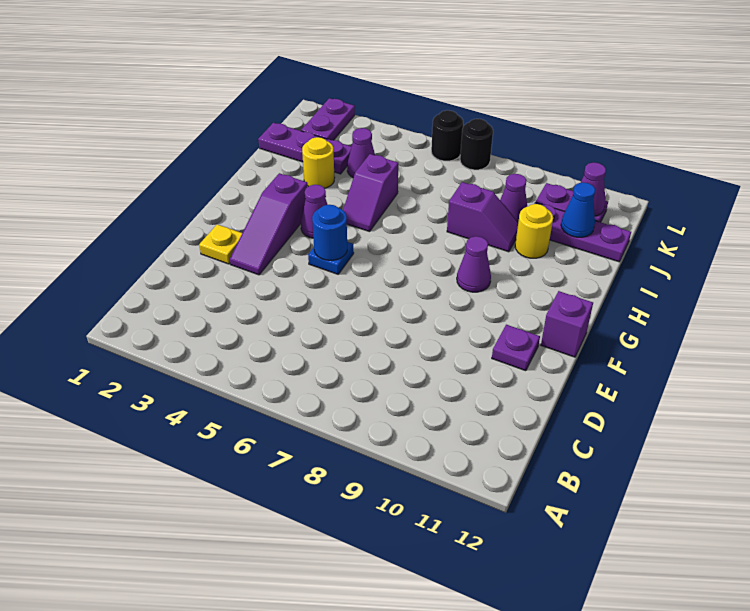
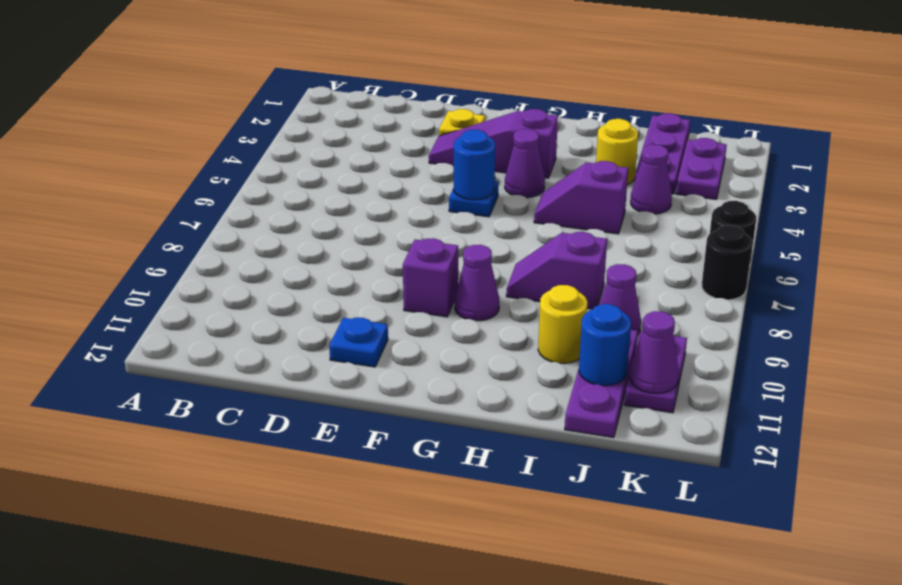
purple 1x1 plate [492,325,540,371] -> blue 1x1 plate [329,318,388,367]
purple 1x1 brick [541,291,593,357] -> purple 1x1 brick moved to [403,238,458,317]
purple 1x2 slope [447,182,518,252] -> purple 1x2 slope turned to [506,232,607,309]
blue 1x1 cone [561,182,595,237] -> blue 1x1 round brick [579,304,631,386]
purple 1x2 plate [301,98,355,140] -> purple 1x2 plate turned to [676,138,727,199]

